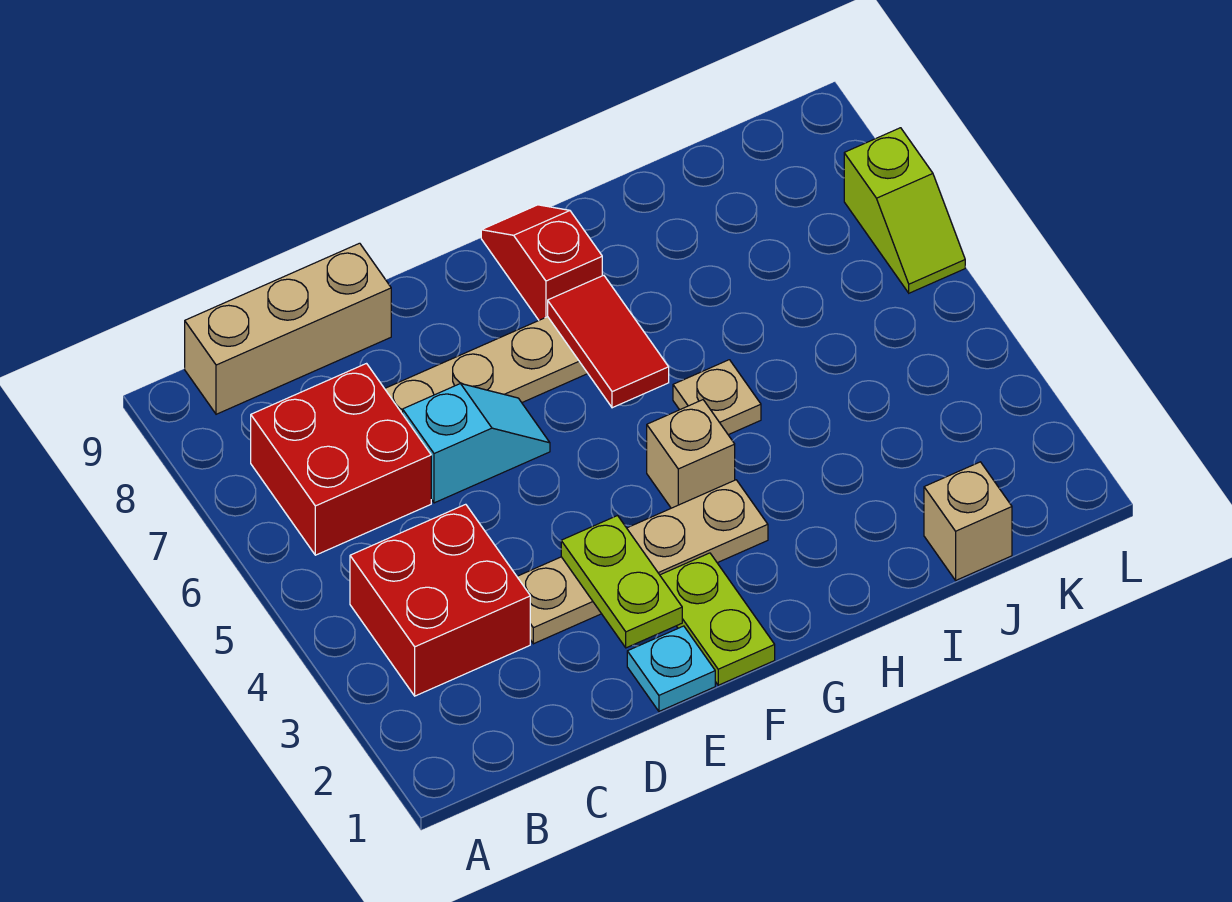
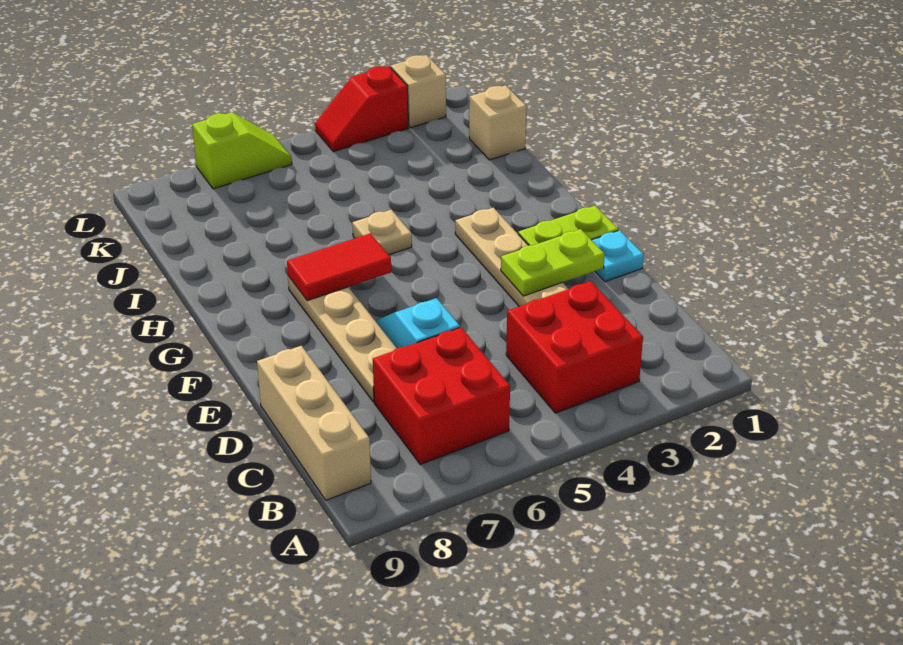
tan 1x1 brick [647,400,735,508] -> tan 1x1 brick moved to [391,55,446,128]
red 1x2 slope [481,205,602,320] -> red 1x2 slope moved to [315,66,408,152]

